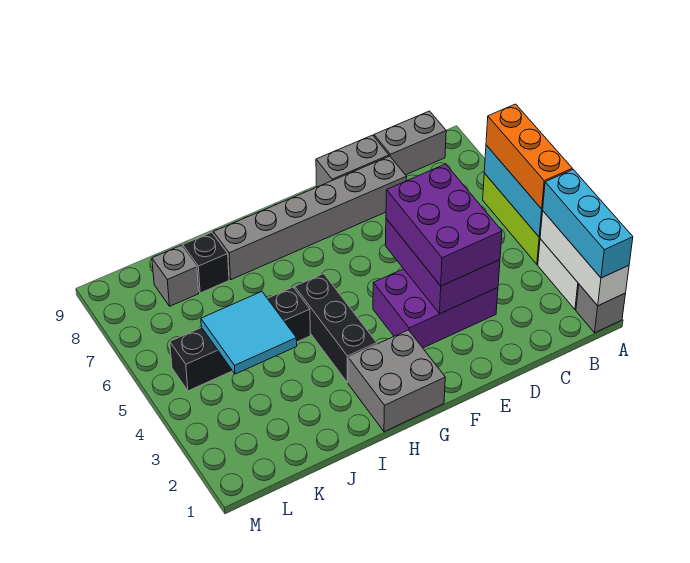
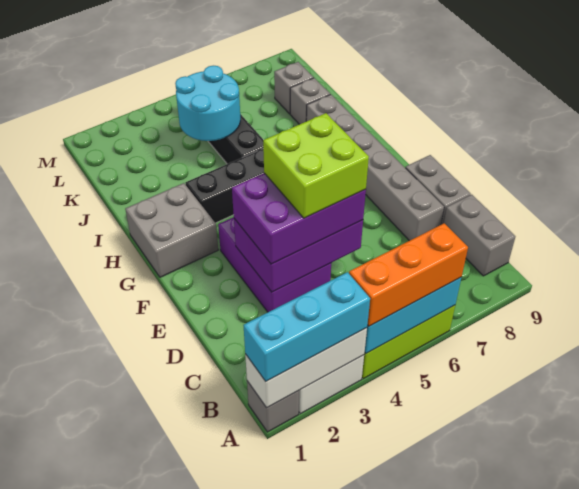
none -> lime 2x2 brick [263,113,369,218]
cyan 2x2 tile [201,292,297,374] -> cyan 2x2 round brick [175,66,240,141]
black 1x1 brick [183,232,229,293] -> grey 1x1 brick [290,78,330,124]

